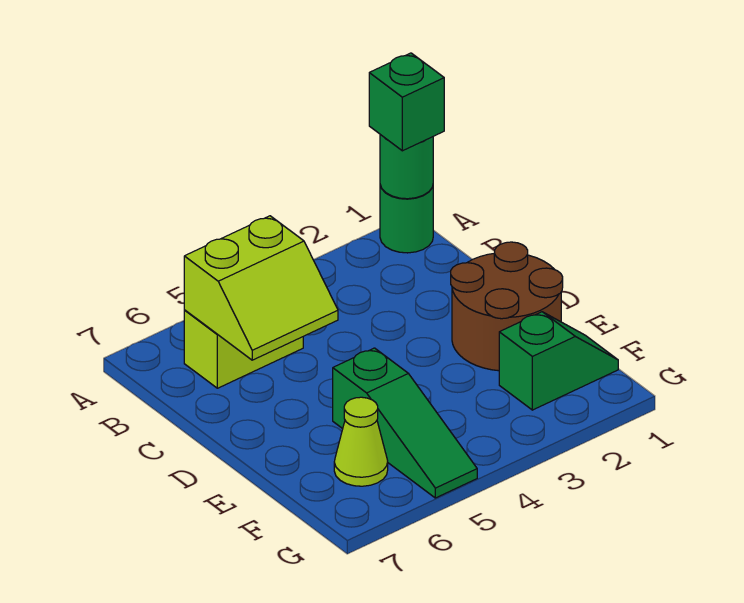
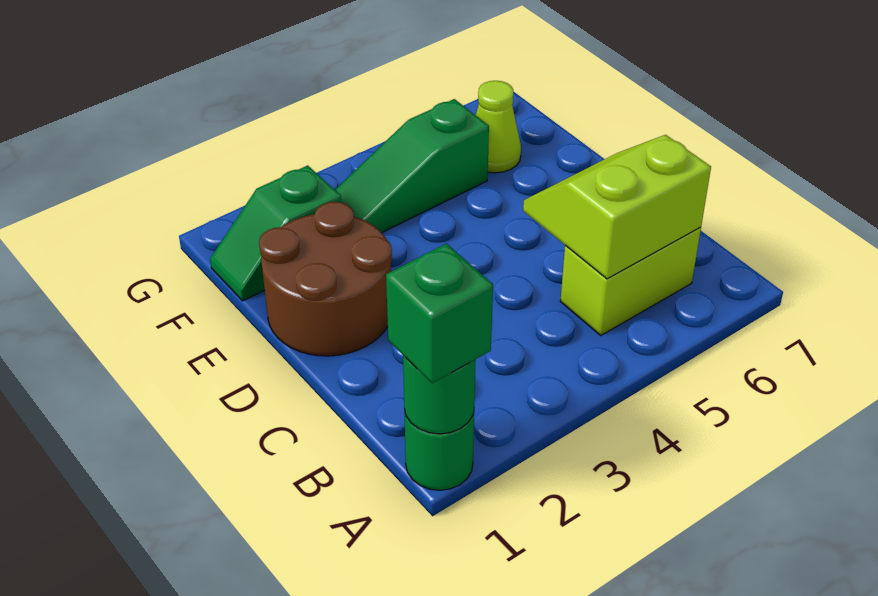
green 1x3 slope [333,348,477,498] -> green 1x3 slope turned to [335,99,489,233]

